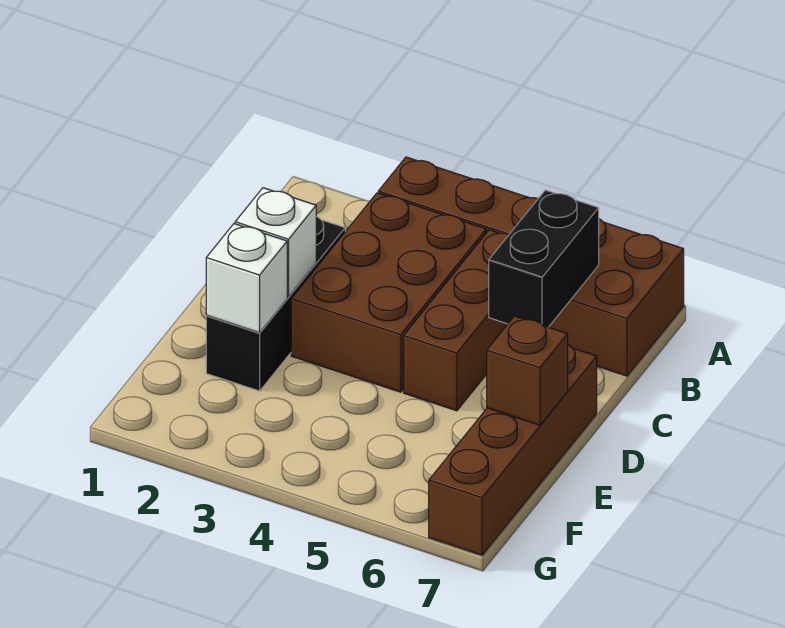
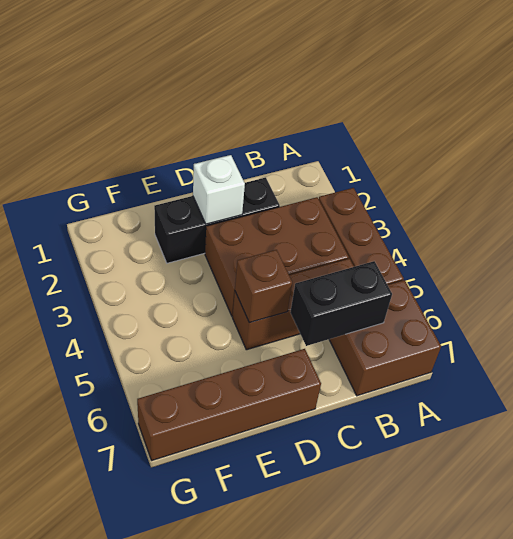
white 1x1 brick [206,224,287,333] -> none
brown 1x1 brick [487,316,568,425] -> brown 1x1 brick moved to [235,250,292,323]

